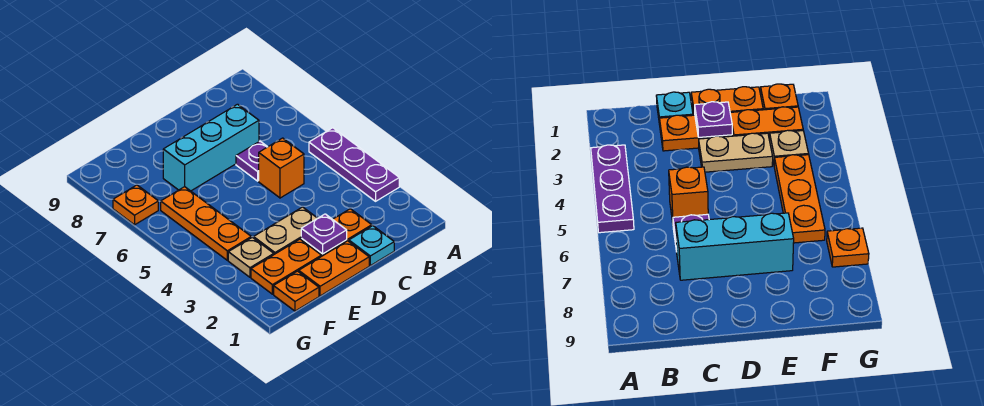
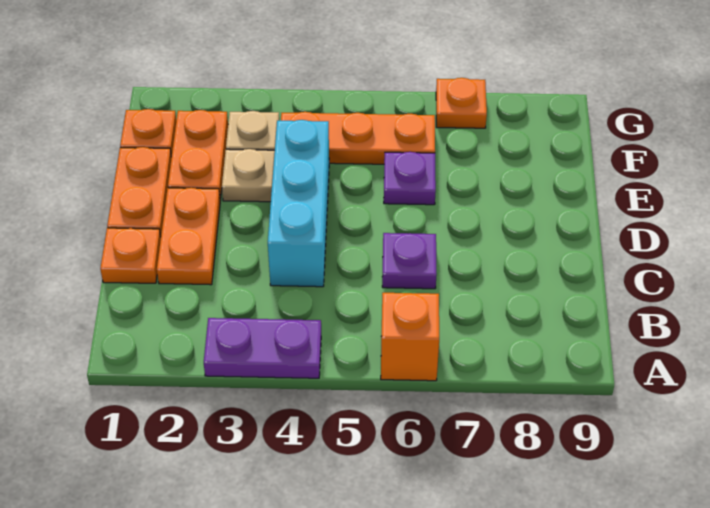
purple 1x3 plate [309,128,399,201] -> purple 1x2 plate [204,318,321,378]
cyan 1x1 plate [349,226,394,266] -> orange 1x1 plate [100,228,161,283]
orange 1x1 brick [259,138,304,198] -> orange 1x1 brick moved to [381,293,439,381]
cyan 1x3 brick [163,104,259,191] -> cyan 1x3 brick moved to [268,120,329,287]
purple 1x1 plate [301,214,347,254] -> purple 1x1 plate moved to [384,152,436,205]
tan 1x2 plate [254,207,317,254] -> tan 1x1 plate [222,149,275,202]

